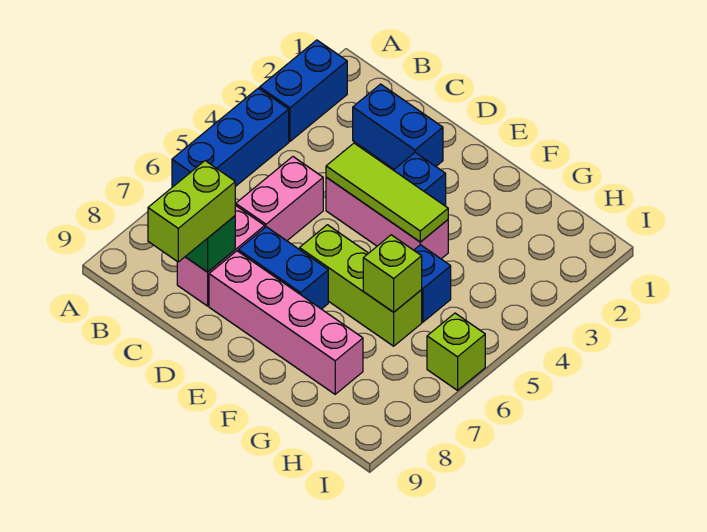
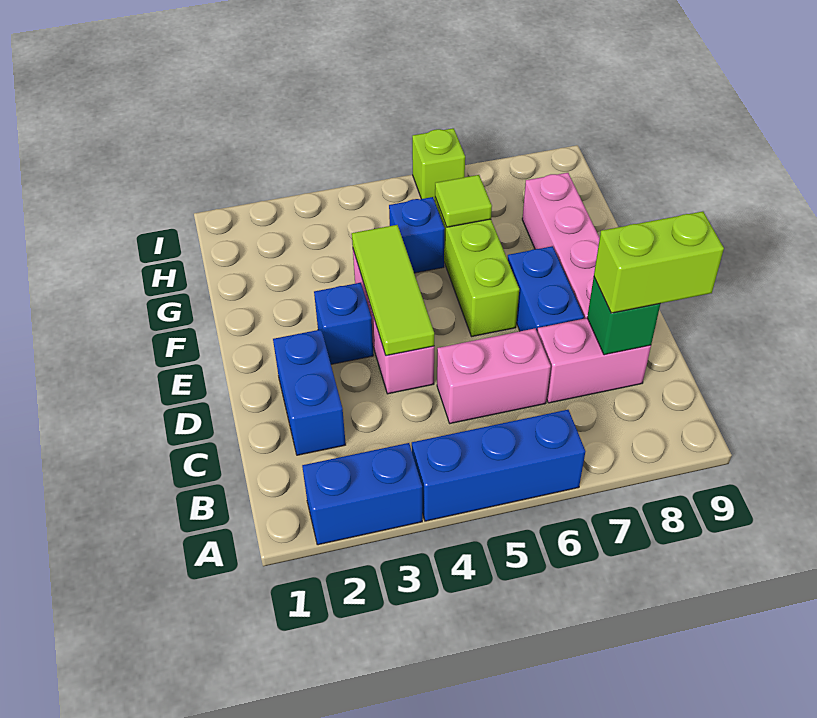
lime 1x1 brick [363,235,422,312] -> lime 1x1 tile [435,175,492,227]

